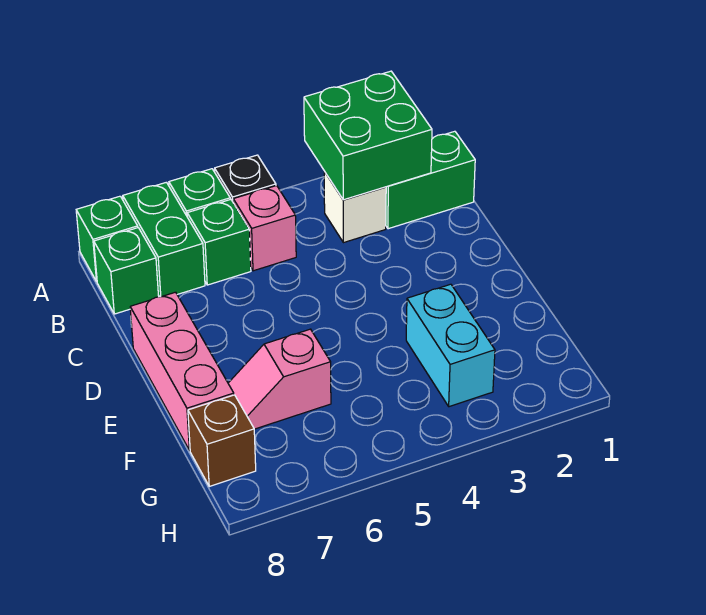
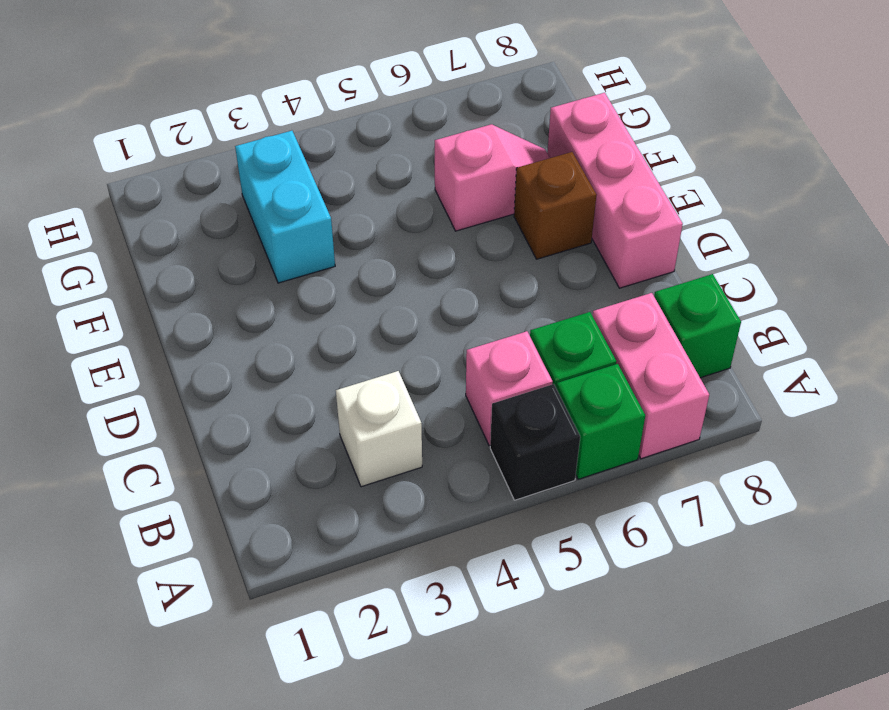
green 2x2 brick [304,71,432,200] -> none
green 1x2 brick [123,182,205,297] -> pink 1x2 brick [593,293,709,459]
green 1x1 brick [76,196,138,281] -> none
green 1x2 brick [386,131,475,229] -> none
brown 1x1 brick [188,395,256,486] -> brown 1x1 brick moved to [514,152,596,259]

